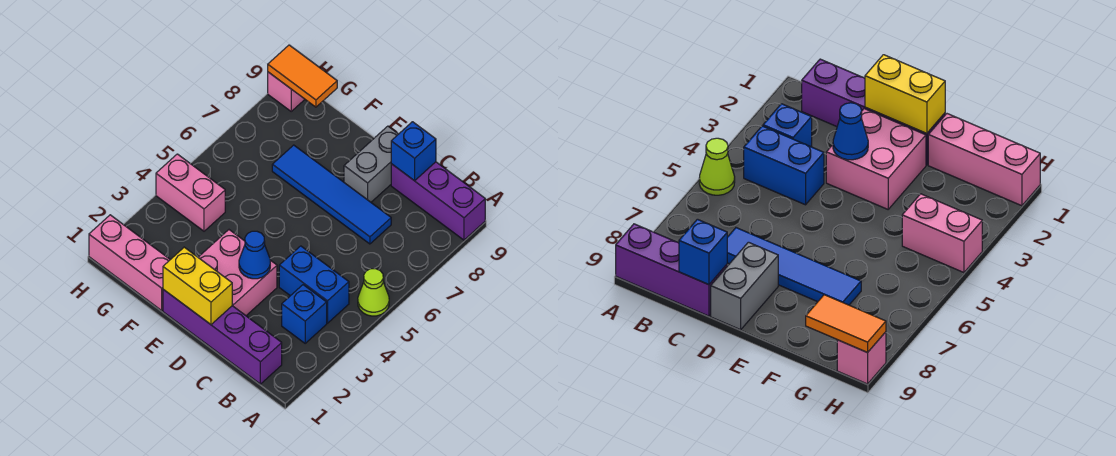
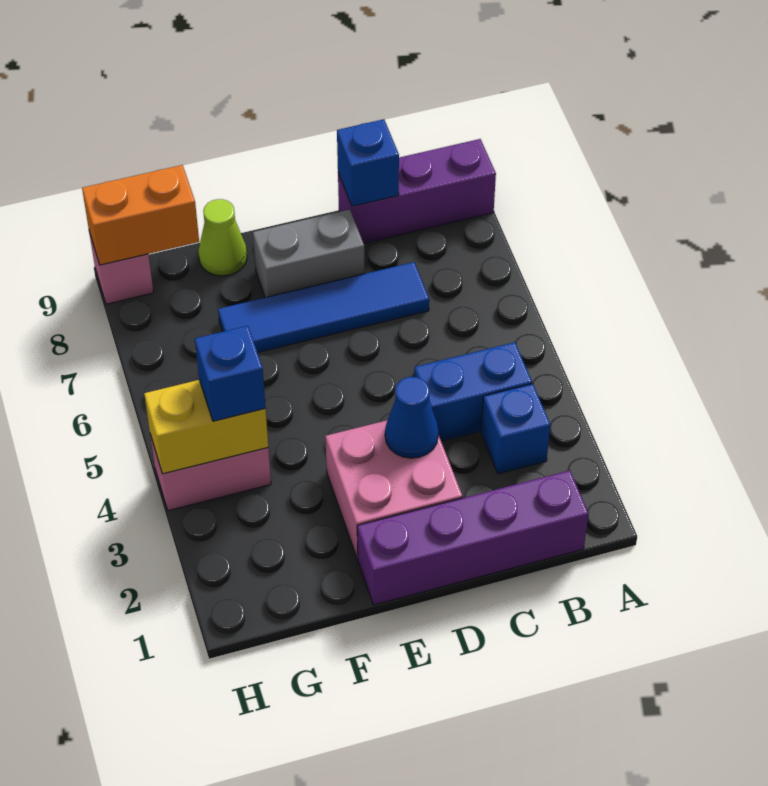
lime 1x1 cone [358,269,389,316] -> lime 1x1 cone moved to [198,199,247,276]
yellow 1x2 brick [163,247,232,324] -> yellow 1x2 brick moved to [144,380,268,474]
grey 1x2 brick [344,126,398,202] -> grey 1x2 brick turned to [253,209,365,297]
pink 1x3 brick [89,215,170,310] -> none
none -> blue 1x1 brick [195,326,266,421]
orange 1x2 tile [268,45,337,107] -> orange 1x2 brick [82,165,199,265]

